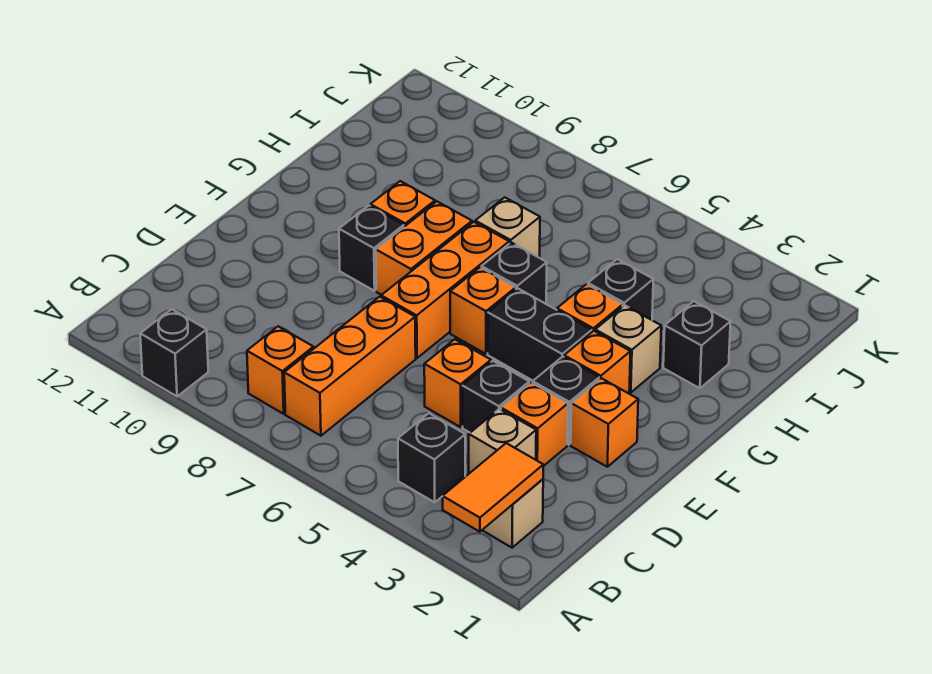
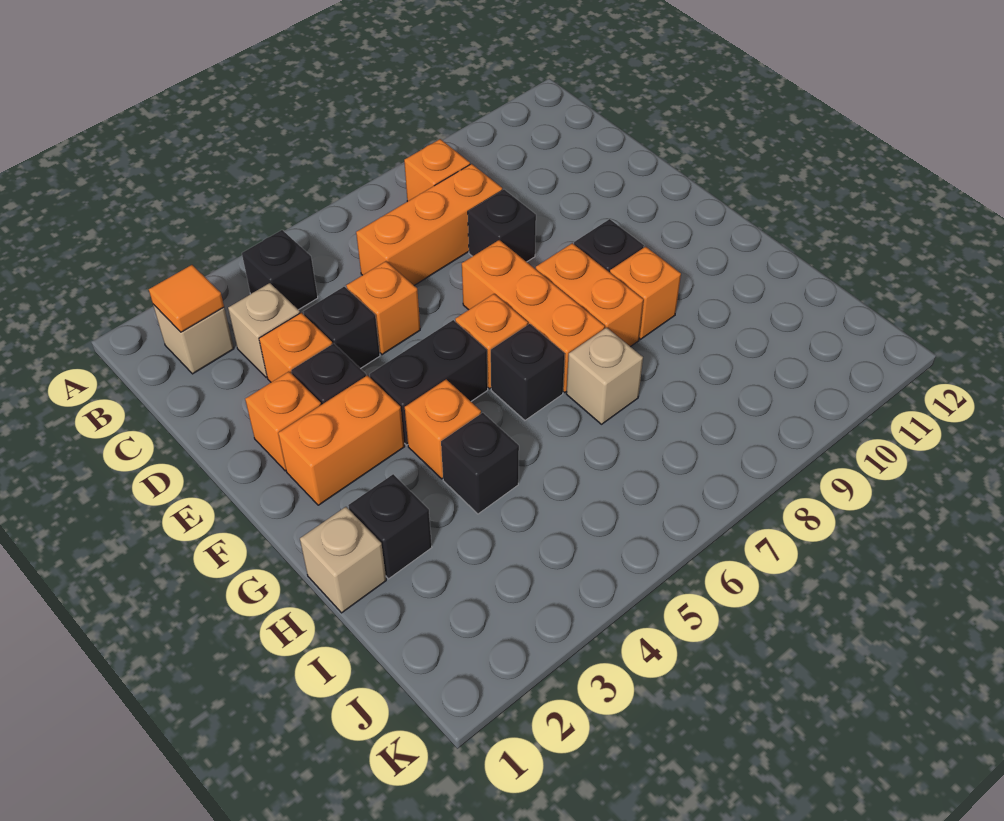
orange 1x2 tile [443,443,543,532] -> orange 1x1 tile [149,265,224,332]
black 1x1 brick [140,309,208,396] -> black 1x1 brick moved to [468,190,536,262]
orange 1x3 brick [284,297,416,436] -> orange 1x3 brick turned to [356,164,502,285]
orange 1x1 brick [564,331,630,393] -> orange 1x2 brick [278,375,405,505]
tan 1x1 brick [595,305,661,393] -> tan 1x1 brick moved to [300,507,386,613]

